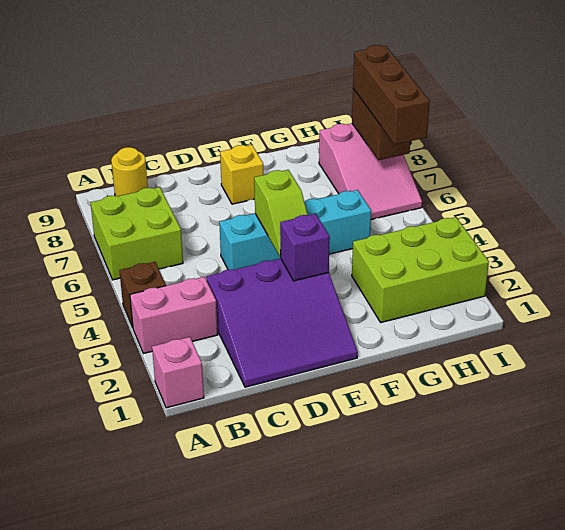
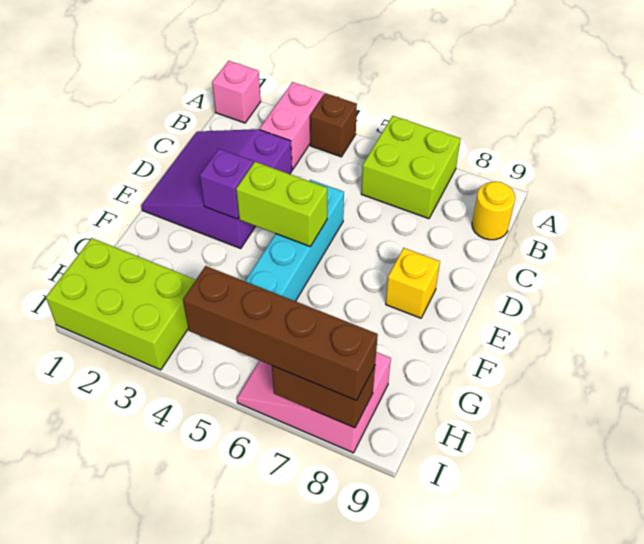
lime 1x2 slope [254,170,308,257] -> lime 1x2 brick [236,162,327,246]
lime 2x3 brick [352,217,489,322] -> lime 2x3 brick turned to [46,238,196,370]
brown 1x3 brick [353,45,430,145] -> brown 1x4 brick [183,266,378,401]

